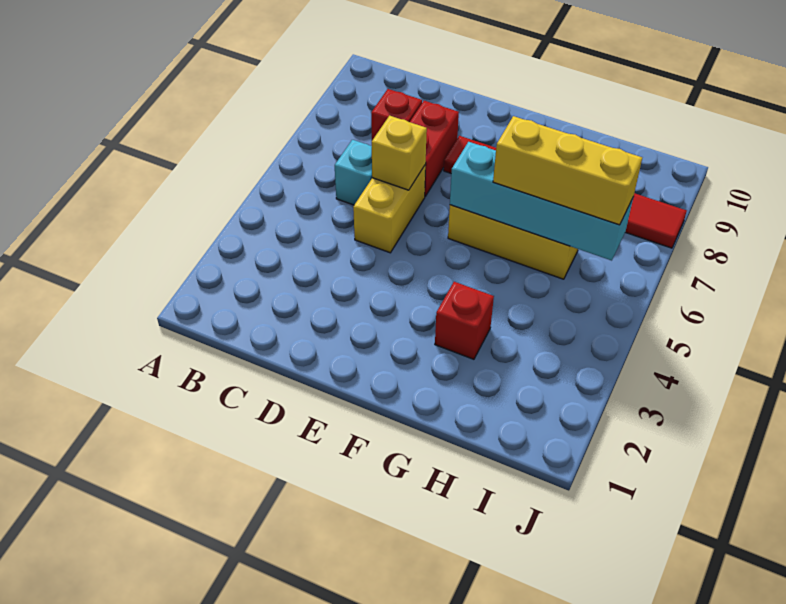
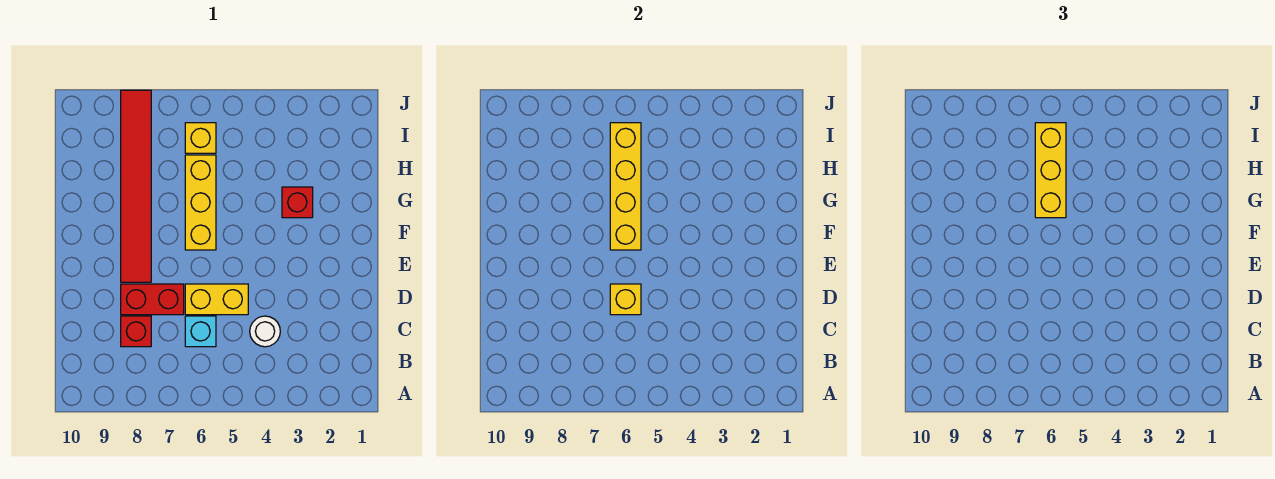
none -> white 1x1 round brick [250,316,280,347]
cyan 1x4 brick [450,142,633,261] -> yellow 1x4 brick [610,123,641,250]
none -> yellow 1x1 brick [185,123,216,153]

